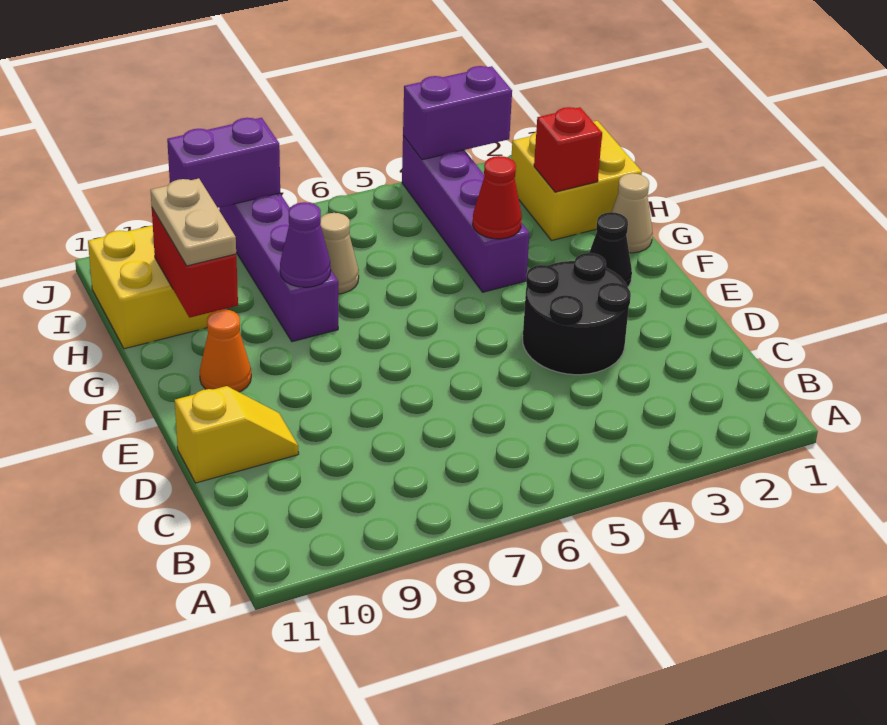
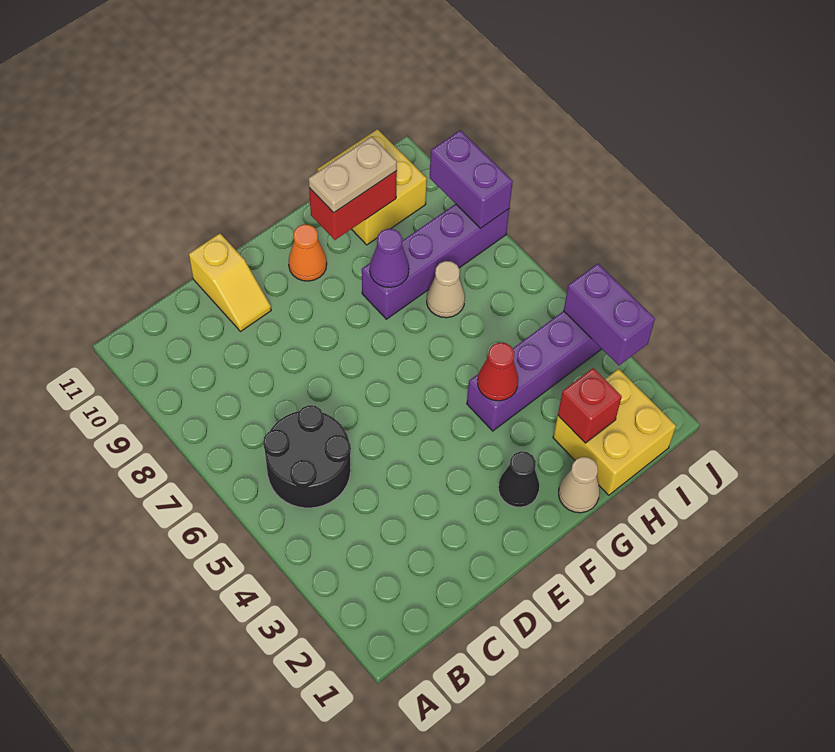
black 2x2 round brick [523,253,631,375] -> black 2x2 round brick moved to [263,405,351,508]

